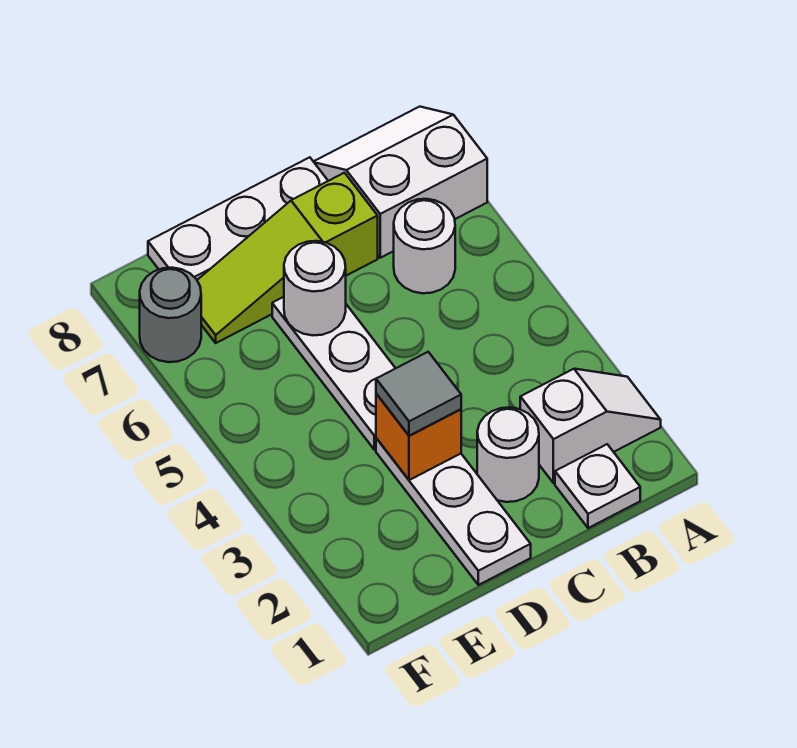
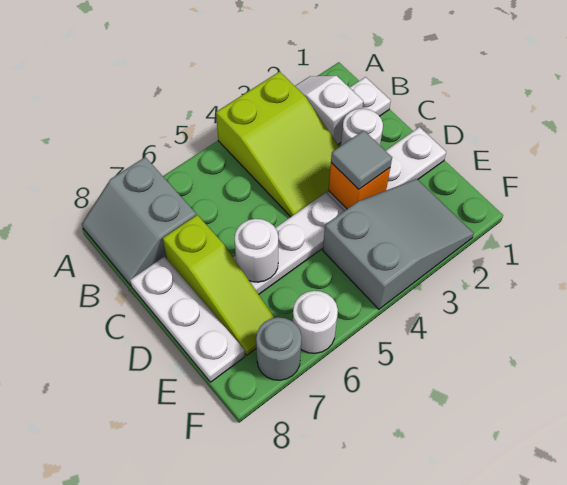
none -> lime 2x3 slope [216,72,339,217]
white 2x2 slope [314,107,487,258] -> grey 2x2 slope [82,157,196,286]
white 1x1 round brick [394,199,455,293] -> white 1x1 round brick moved to [293,291,338,353]
none -> grey 2x3 slope [323,179,474,309]

